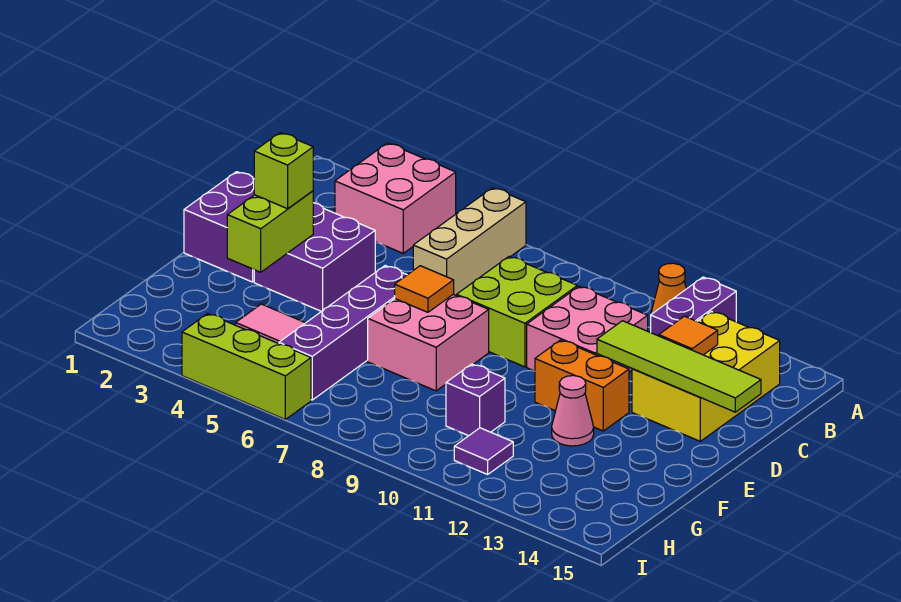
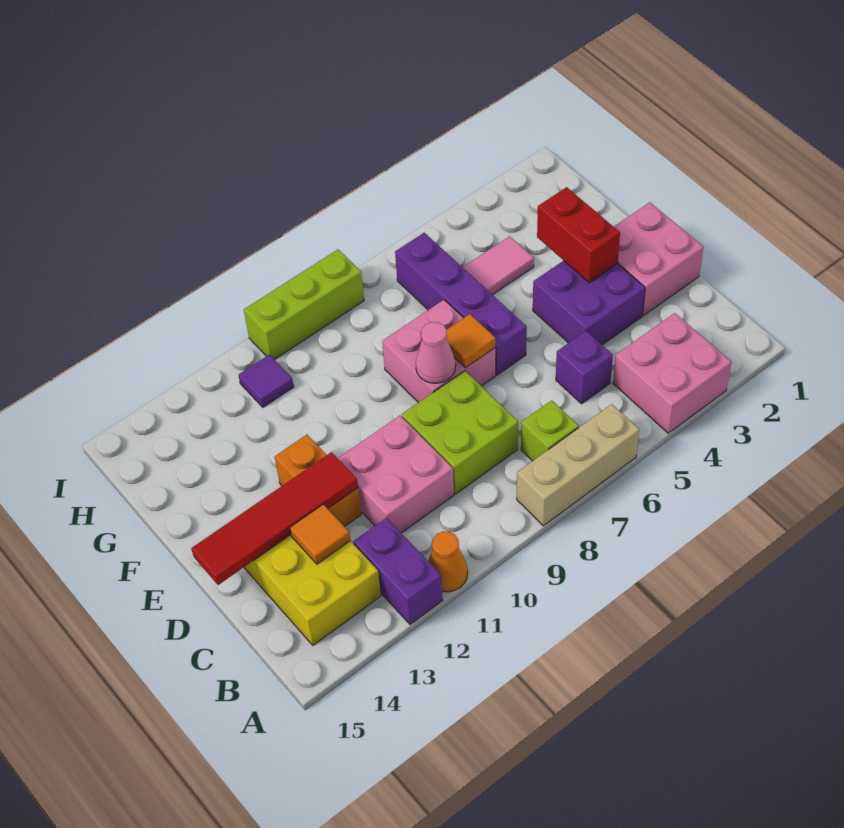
tan 1x3 brick [413,188,526,296] -> tan 1x3 brick turned to [517,404,639,526]
purple 2x2 brick [184,172,254,282] -> pink 2x2 brick [614,202,703,316]
lime 1x4 tile [597,321,761,412] -> red 1x4 tile [191,452,358,585]
lime 1x2 brick [227,191,313,272] -> red 1x2 brick [537,187,620,283]
lime 1x1 brick [254,133,313,209] -> lime 1x1 brick moved to [521,400,579,461]
orange 1x2 brick [535,340,629,431] -> orange 1x2 brick turned to [275,435,361,527]
pink 1x1 cone [552,376,594,446] -> pink 1x1 cone moved to [416,322,456,383]
purple 1x1 brick [446,364,505,436] -> purple 1x1 brick moved to [556,331,613,404]
lime 1x3 brick [182,314,311,419] -> lime 1x3 brick moved to [244,250,364,360]

